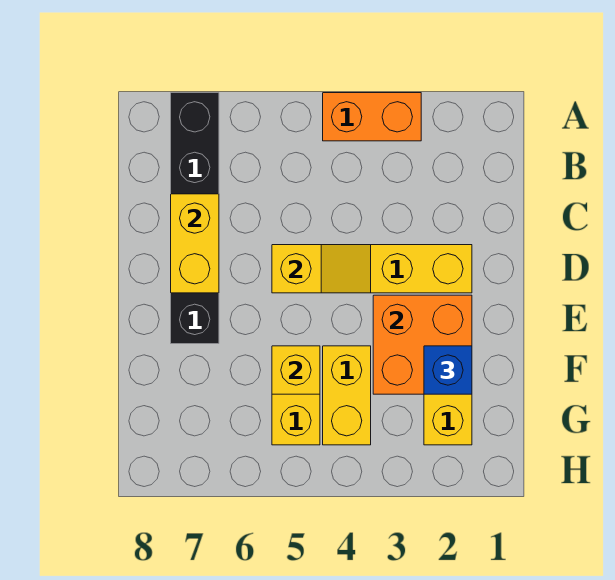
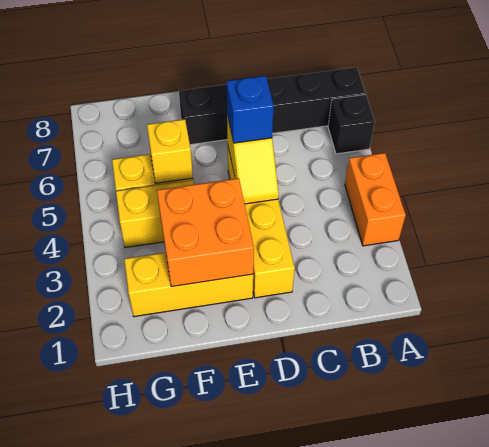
none -> black 1x1 brick [328,95,375,154]
yellow 1x2 brick [171,194,219,293] -> none
blue 1x1 brick [424,346,472,394] -> blue 1x1 brick moved to [227,76,274,143]

